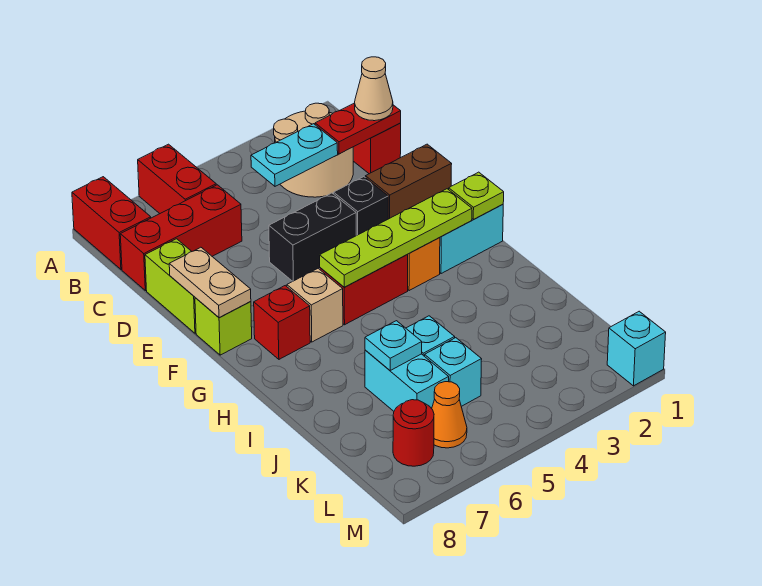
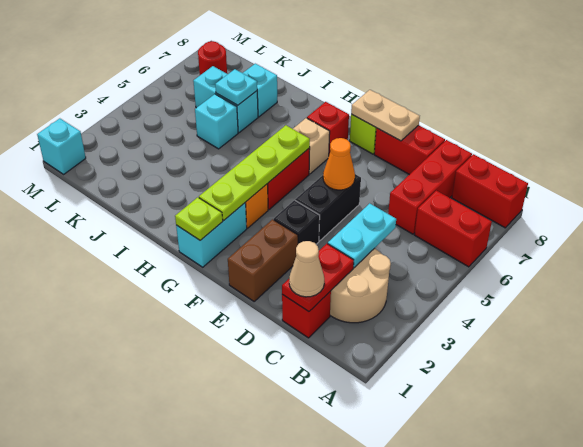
lime 1x2 brick [145,239,196,333] -> red 1x2 brick [374,125,445,175]
cyan 1x1 brick [425,338,482,406] -> cyan 1x1 brick moved to [243,64,277,117]
orange 1x1 cone [432,382,467,448] -> orange 1x1 cone moved to [323,138,355,190]

